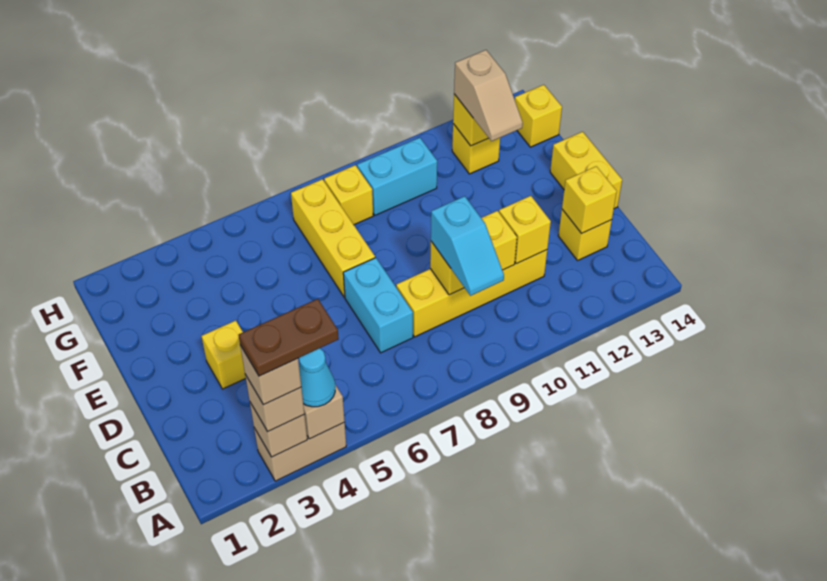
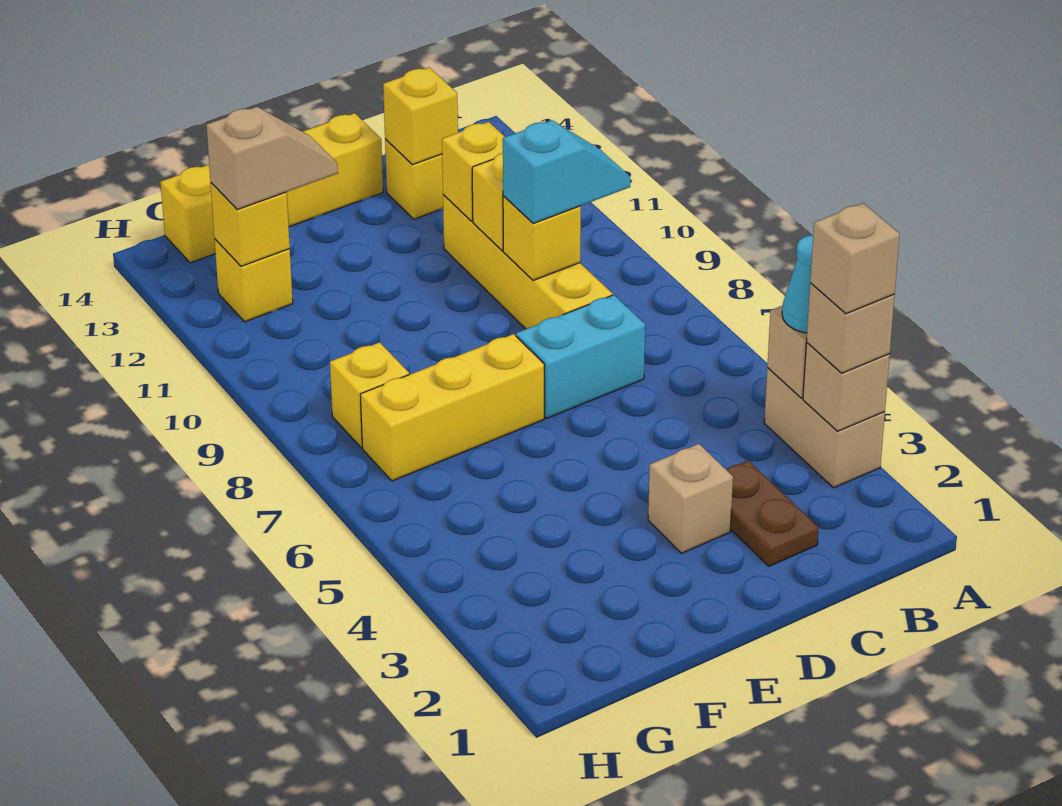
brown 1x2 plate [239,299,339,376] -> brown 1x2 plate moved to [726,461,819,566]
yellow 1x1 brick [202,320,246,389] -> tan 1x1 brick [648,444,733,553]
cyan 1x2 brick [357,138,437,215] -> none

